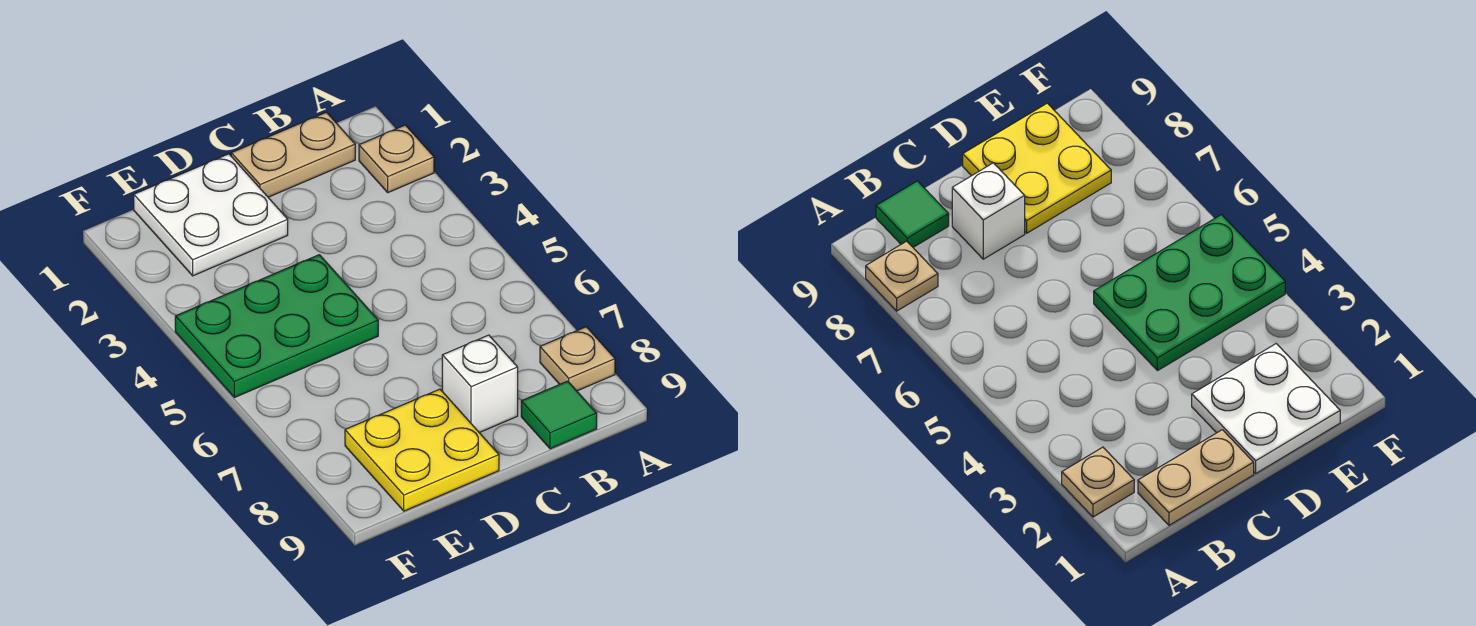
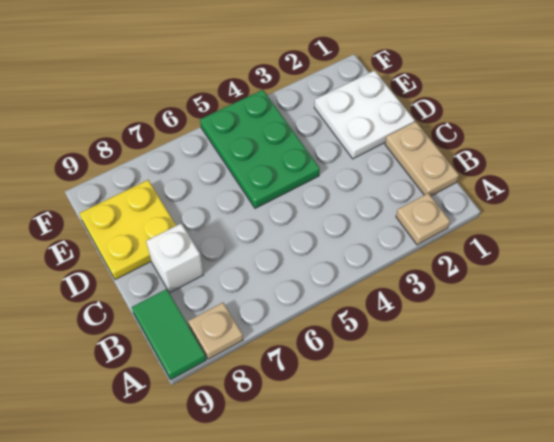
green 1x1 tile [521,381,597,449] -> green 1x2 tile [132,289,206,380]

